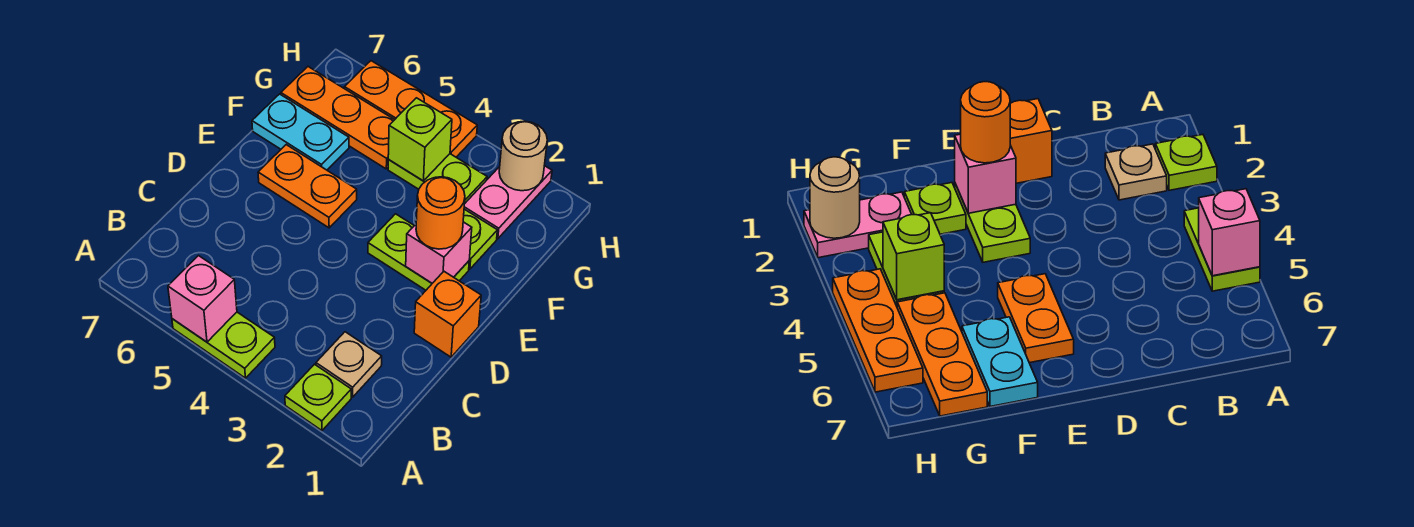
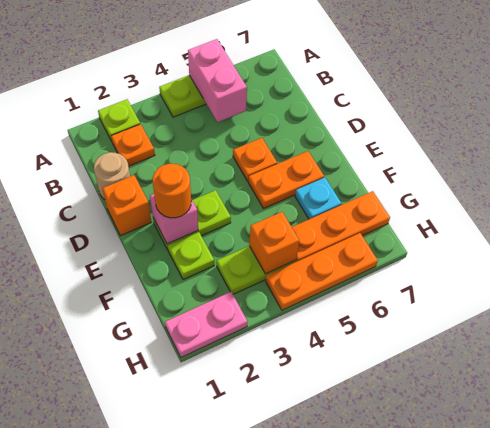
pink 1x1 brick [168,256,237,342] -> pink 1x2 brick [188,39,247,122]
tan 1x1 plate [316,332,382,397] -> orange 1x1 plate [111,124,155,166]
none -> orange 1x1 plate [233,138,277,181]
cyan 1x2 plate [252,94,349,170] -> cyan 1x1 plate [295,178,341,219]
pink 1x2 plate [464,166,552,239] -> pink 1x2 plate turned to [165,292,247,357]
lime 1x1 brick [388,98,452,181] -> orange 1x1 brick [249,212,299,274]
tan 1x1 round brick [499,121,547,191] -> tan 1x1 round brick moved to [94,152,130,200]

